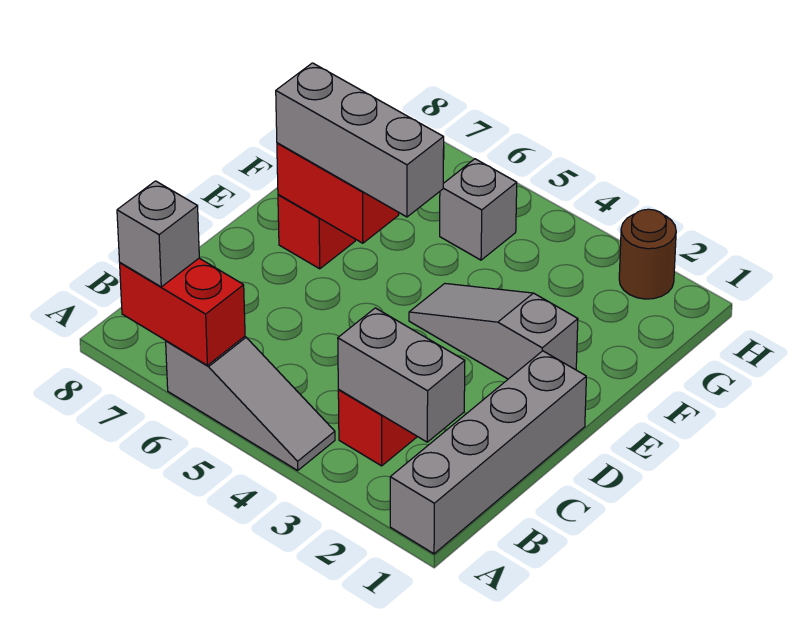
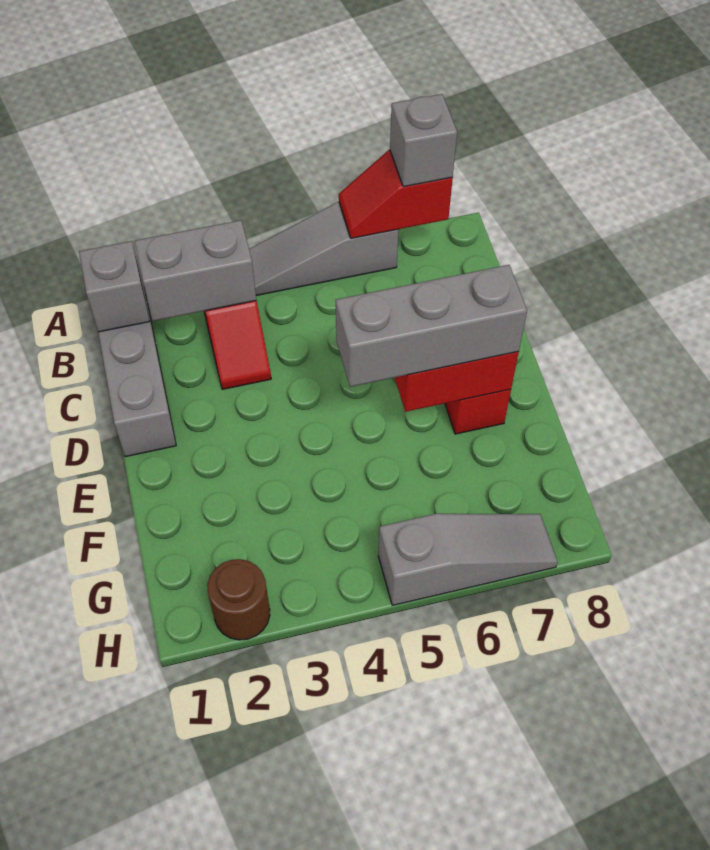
red 1x2 brick [120,258,245,365] -> red 1x2 slope [339,150,453,238]
grey 1x3 slope [409,284,578,379] -> grey 1x3 slope moved to [378,514,558,605]
grey 1x1 brick [440,159,517,260] -> grey 1x1 brick moved to [79,241,150,332]

